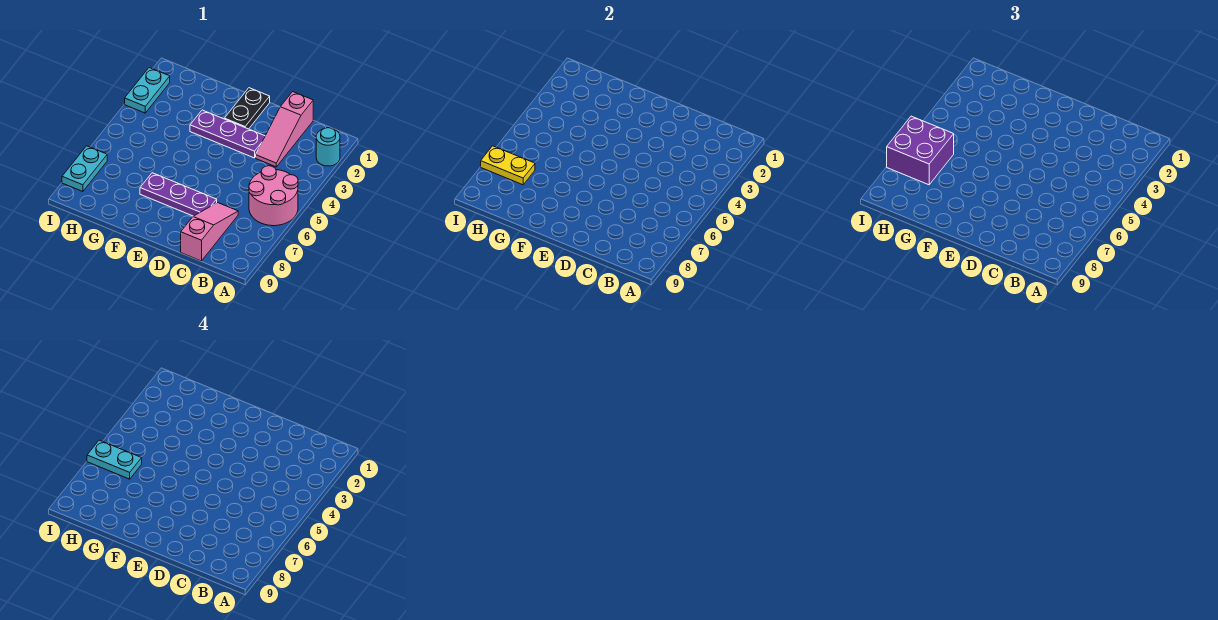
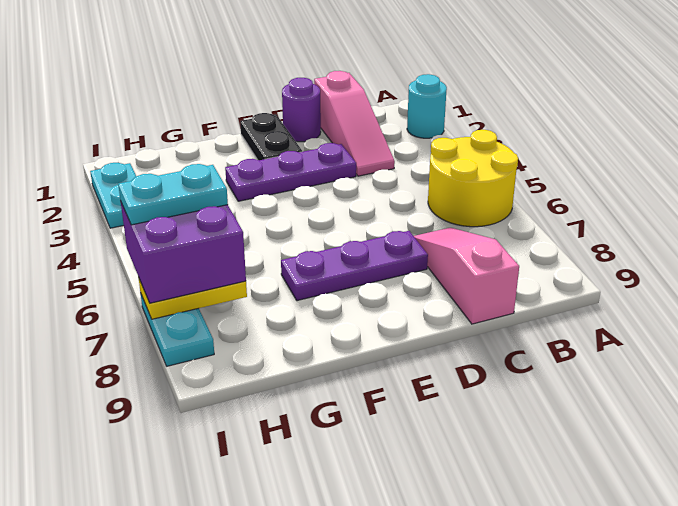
pink 2x2 round brick [249,166,298,226] -> yellow 2x2 round brick [428,130,518,227]
none -> purple 1x1 round brick [282,78,321,142]

